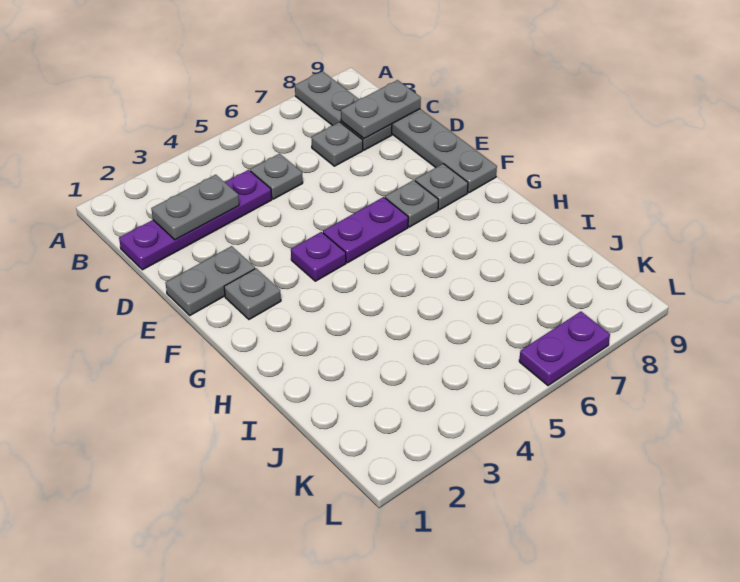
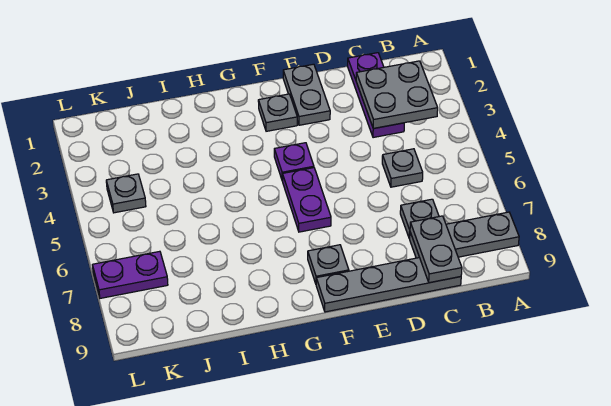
purple 1x4 plate [119,170,272,270] -> purple 1x3 plate [348,53,404,138]
grey 1x2 plate [151,175,239,240] -> grey 2x2 plate [356,61,438,128]
grey 1x1 plate [385,180,438,227] -> grey 1x1 plate moved to [106,174,146,213]
purple 1x2 plate [519,312,610,386] -> purple 1x2 plate turned to [93,251,168,298]

